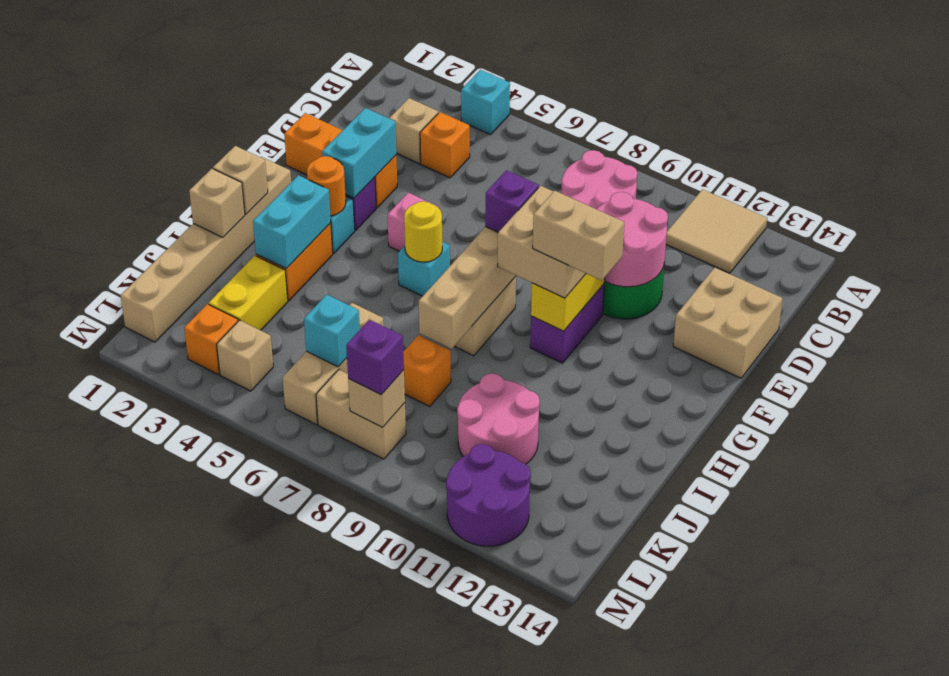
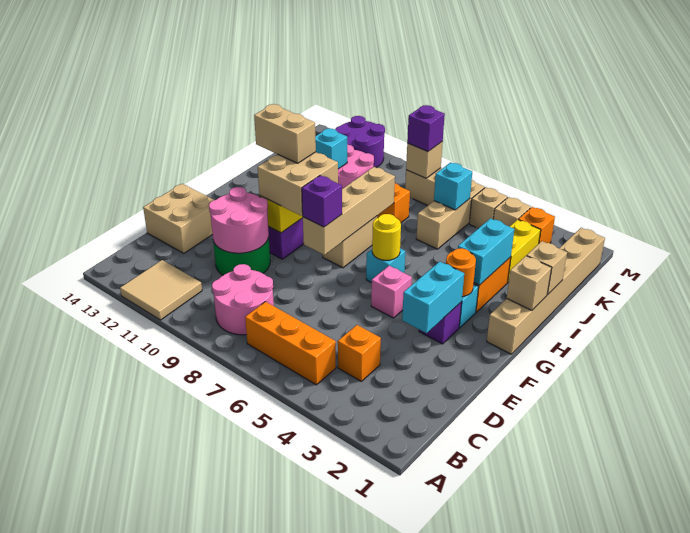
cyan 1x1 brick [461,70,510,135] -> cyan 1x1 brick moved to [315,128,347,169]
tan 1x1 brick [389,98,438,164] -> tan 1x1 brick moved to [469,187,507,228]
orange 1x3 brick [284,113,397,208] -> orange 1x3 brick moved to [245,302,336,385]

